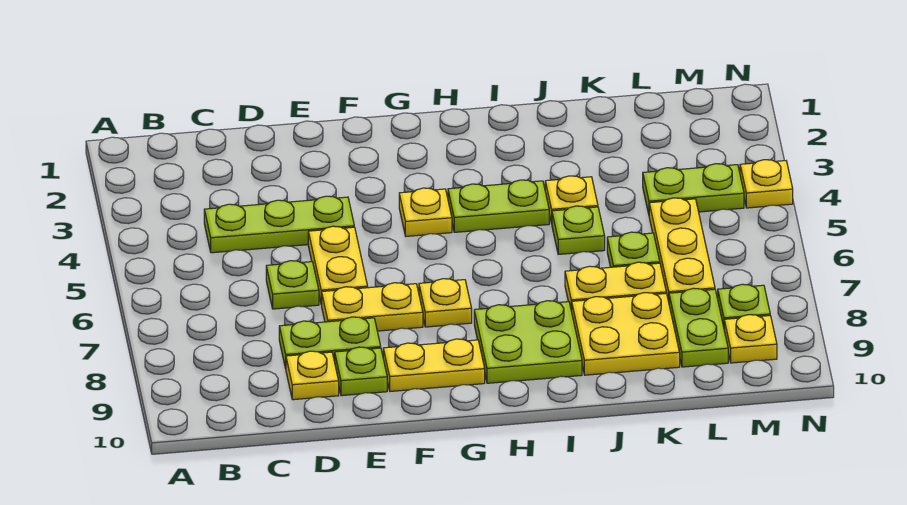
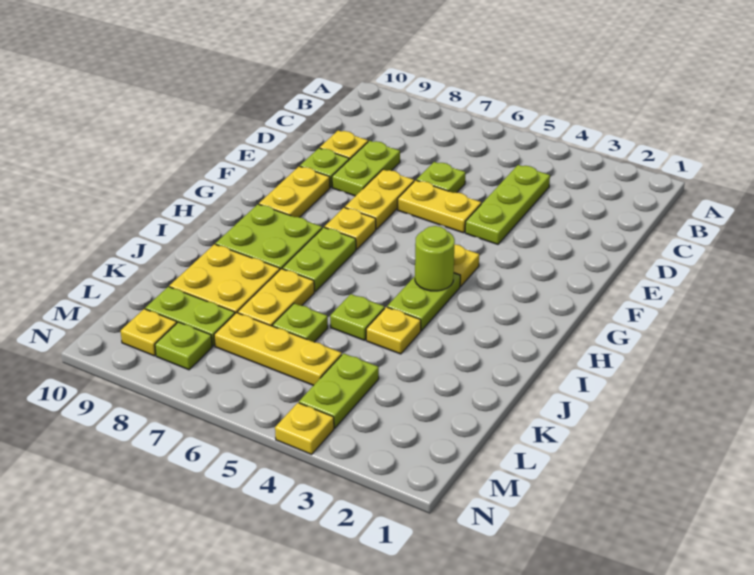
none -> lime 1x1 round brick [415,226,455,291]
none -> lime 1x2 plate [282,227,356,292]

